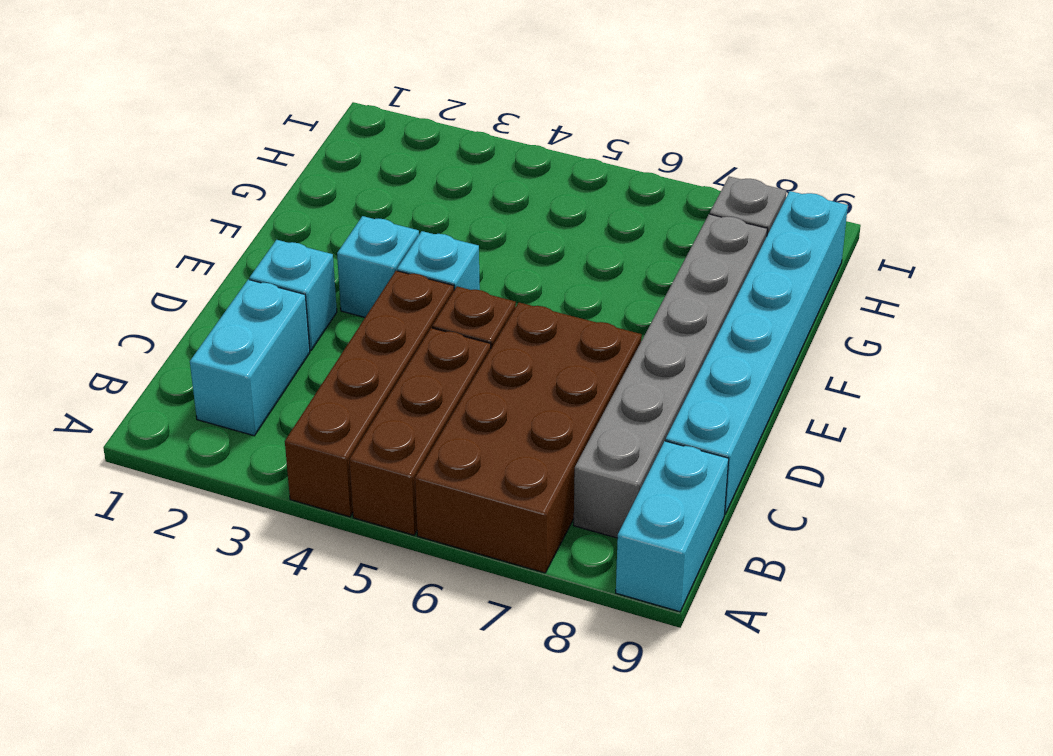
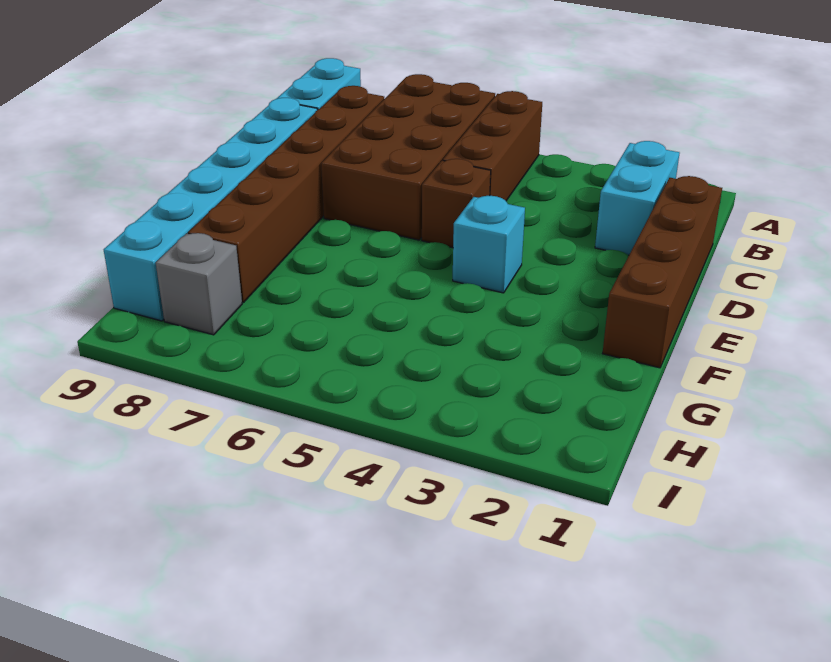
brown 1x4 brick [285,271,454,517] -> brown 1x4 brick moved to [603,176,722,368]
grey 1x6 brick [574,214,767,538] -> brown 1x6 brick [188,86,384,303]
cyan 1x1 brick [250,240,337,351] -> none
cyan 1x1 brick [337,216,419,317] -> none

